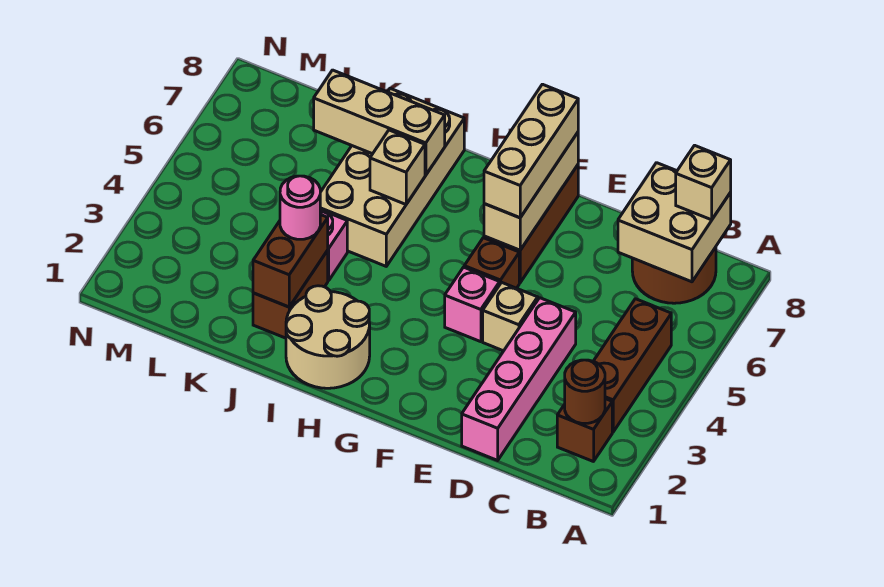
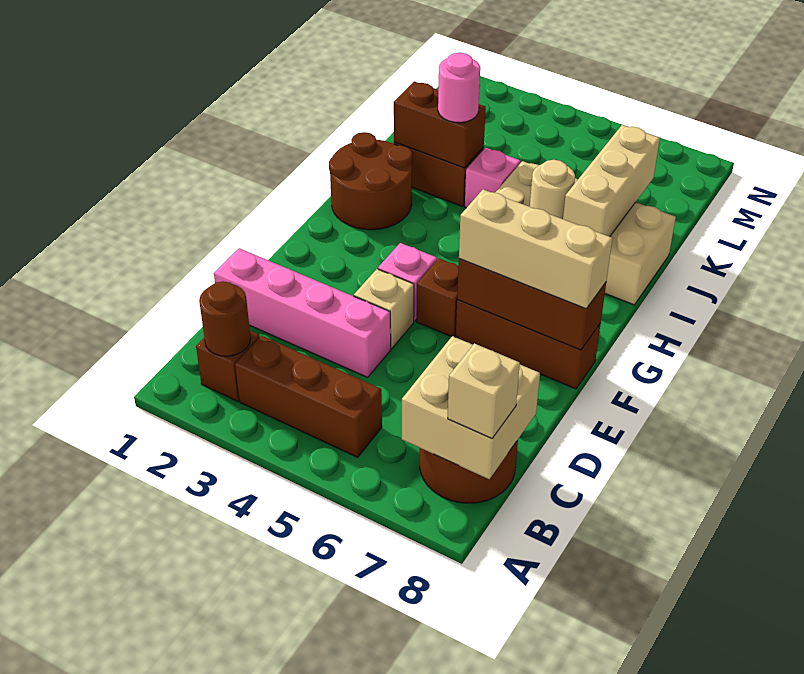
tan 1x3 brick [484,133,578,250] -> brown 1x3 brick [457,259,606,350]
tan 2x2 round brick [286,286,370,388] -> brown 2x2 round brick [329,132,412,230]
tan 1x1 brick [370,130,425,204] -> tan 1x1 round brick [530,160,575,219]

